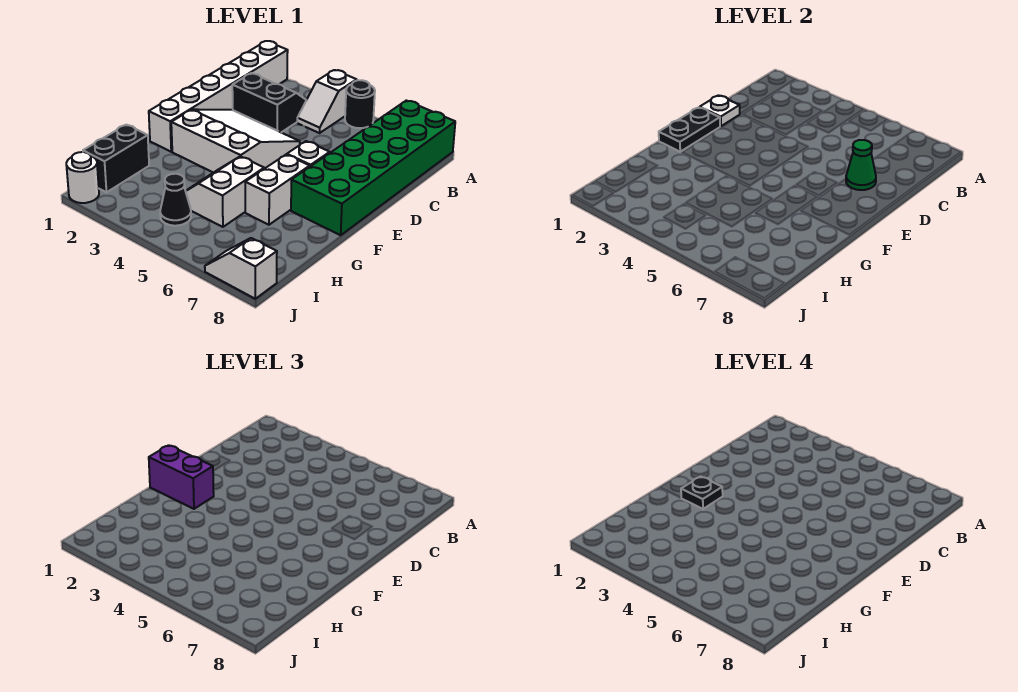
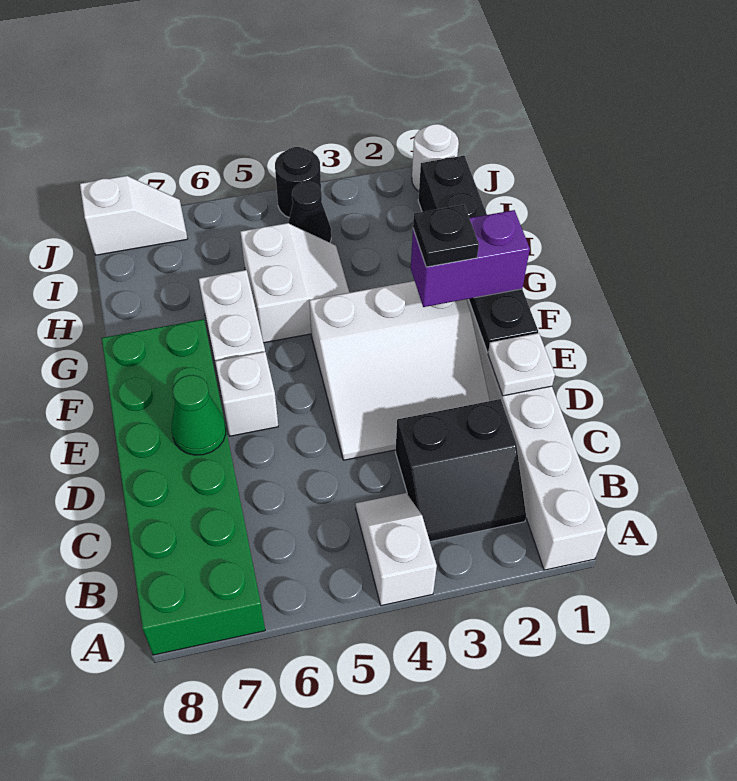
black 1x1 round brick [345,80,375,128] -> black 1x1 round brick moved to [275,147,321,217]

